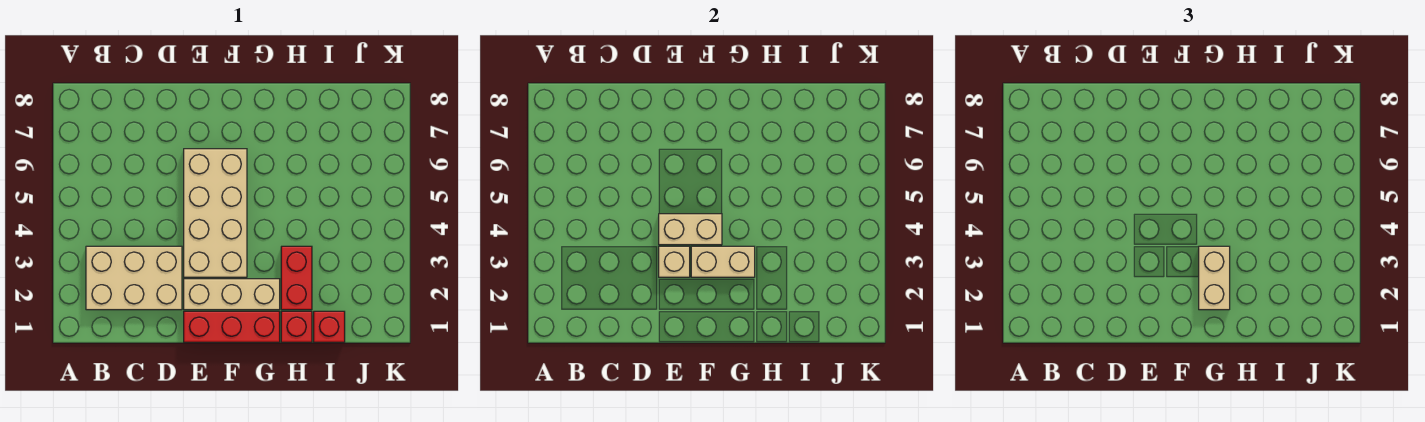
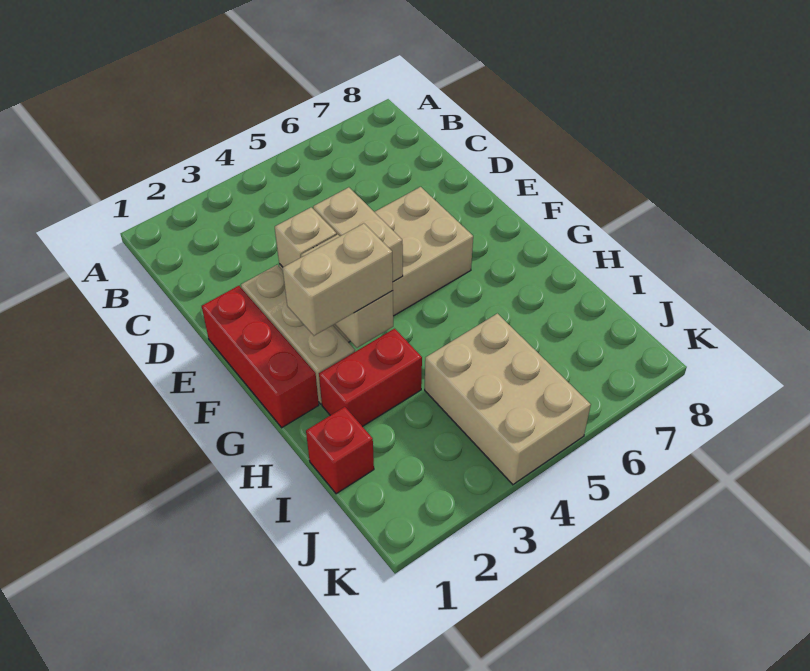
tan 2x3 brick [86,246,182,310] -> tan 2x3 brick moved to [425,313,591,485]
red 1x1 brick [281,311,312,342] -> none

